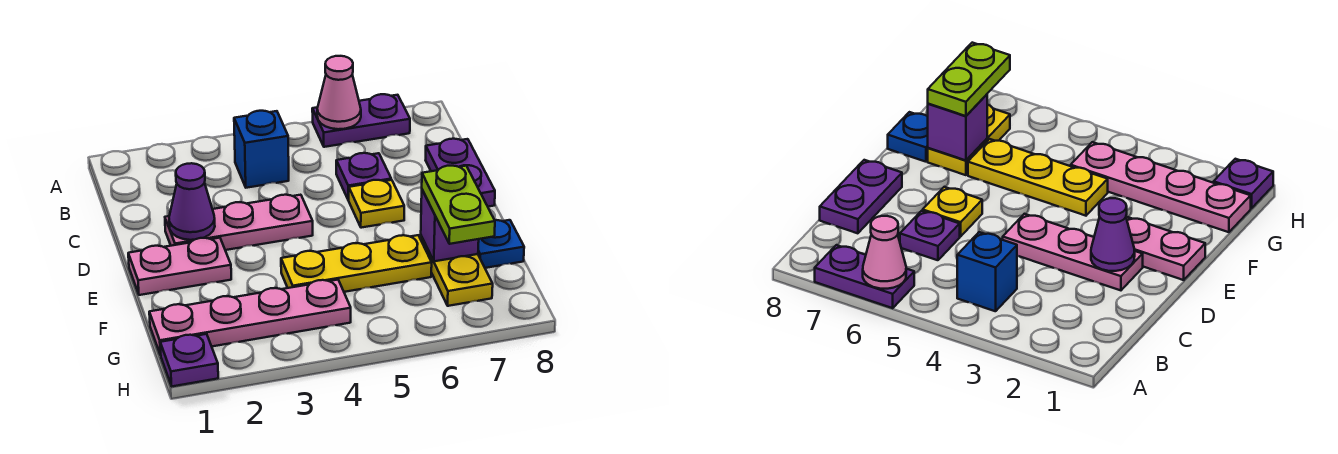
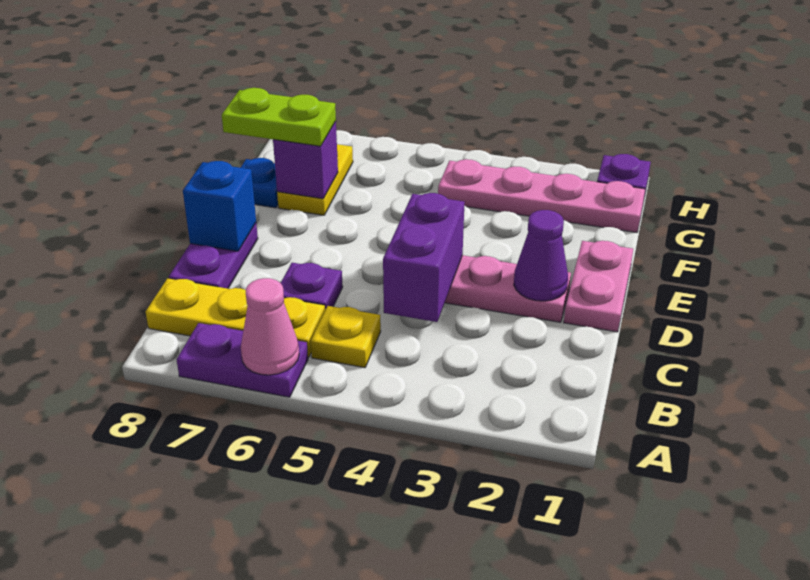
blue 1x1 brick [234,111,289,188] -> blue 1x1 brick moved to [183,161,256,251]
none -> purple 1x2 brick [383,193,465,322]
yellow 1x1 plate [349,180,404,228] -> yellow 1x1 plate moved to [311,306,381,368]
pink 1x2 plate [128,238,231,295] -> pink 1x2 plate turned to [564,241,633,332]
yellow 1x3 plate [281,235,432,292] -> yellow 1x3 plate moved to [146,278,325,357]
lime 1x2 plate [422,166,495,244] -> lime 1x2 plate turned to [222,88,336,146]

